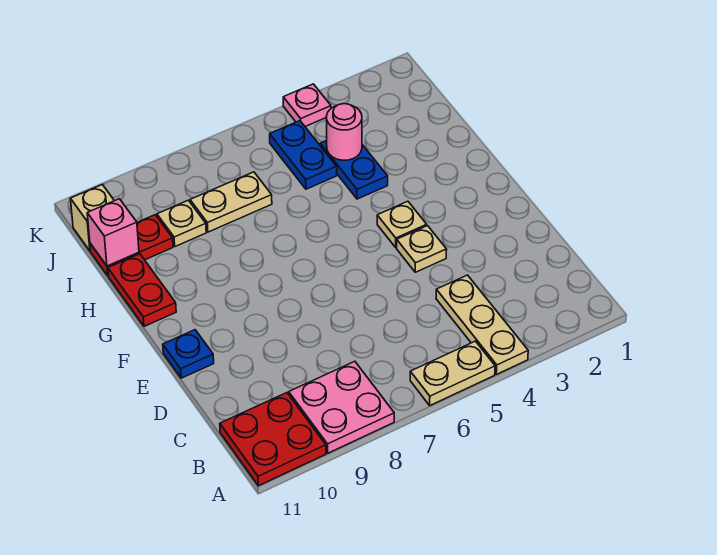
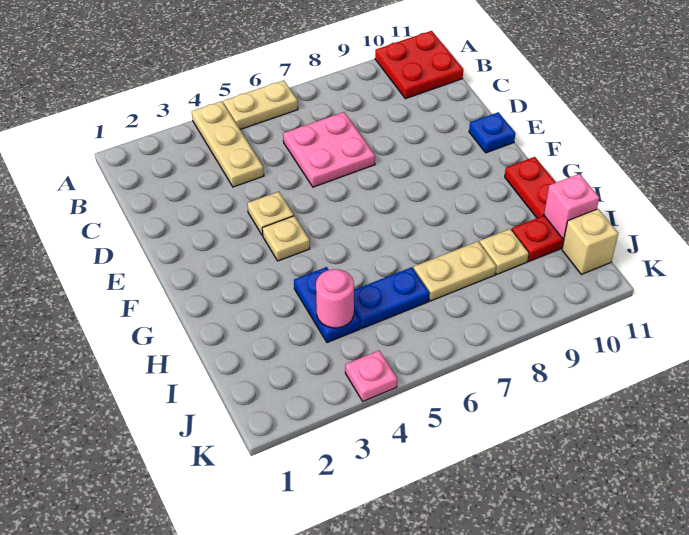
pink 2x2 plate [289,361,394,453] -> pink 2x2 plate moved to [283,112,375,187]
blue 1x2 plate [270,121,337,189] -> blue 1x2 plate turned to [354,267,430,328]

